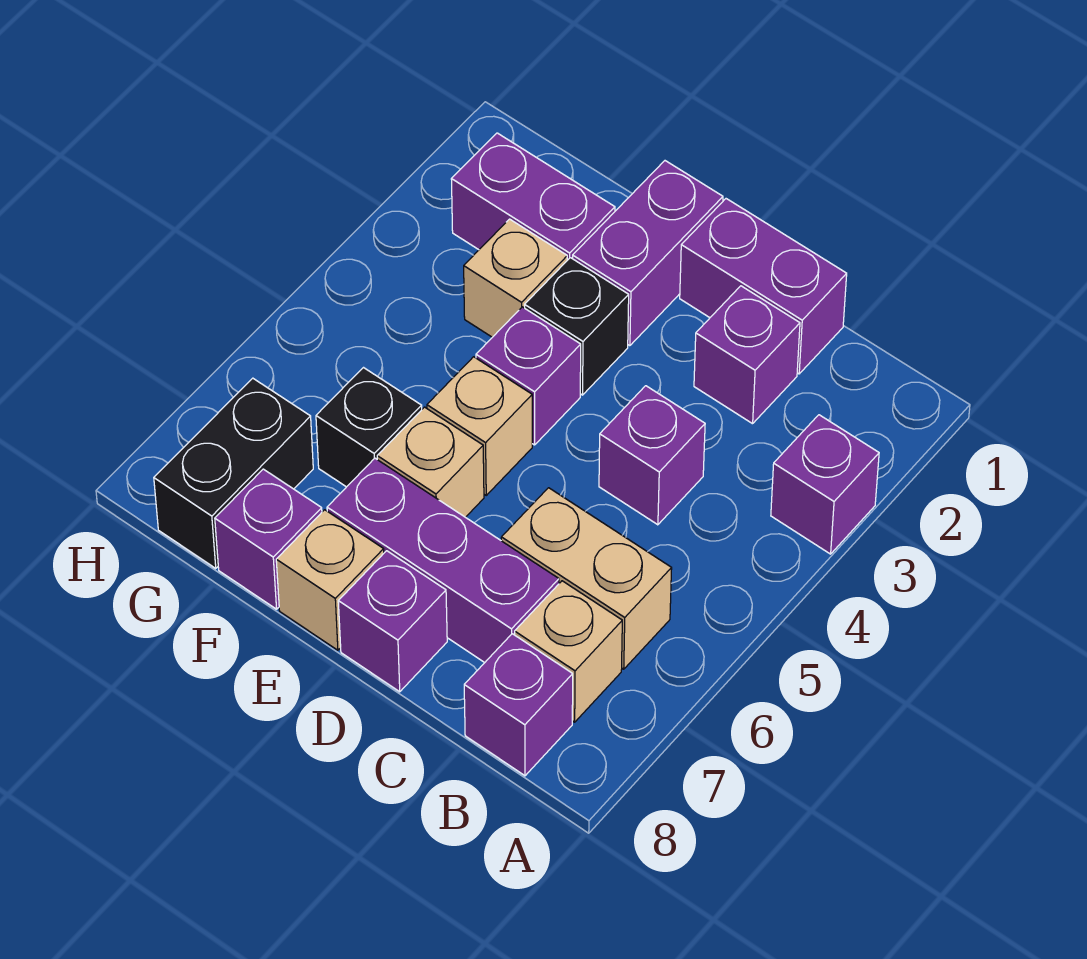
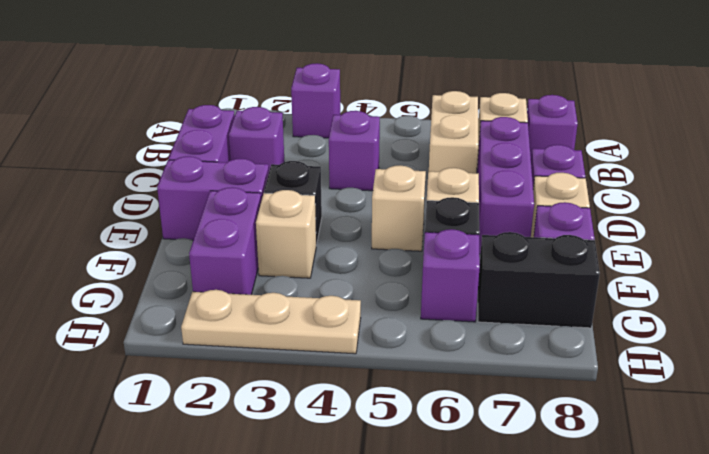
purple 1x1 brick [476,307,581,445] -> purple 1x1 brick moved to [421,229,480,322]
none -> tan 1x3 plate [181,290,361,354]

